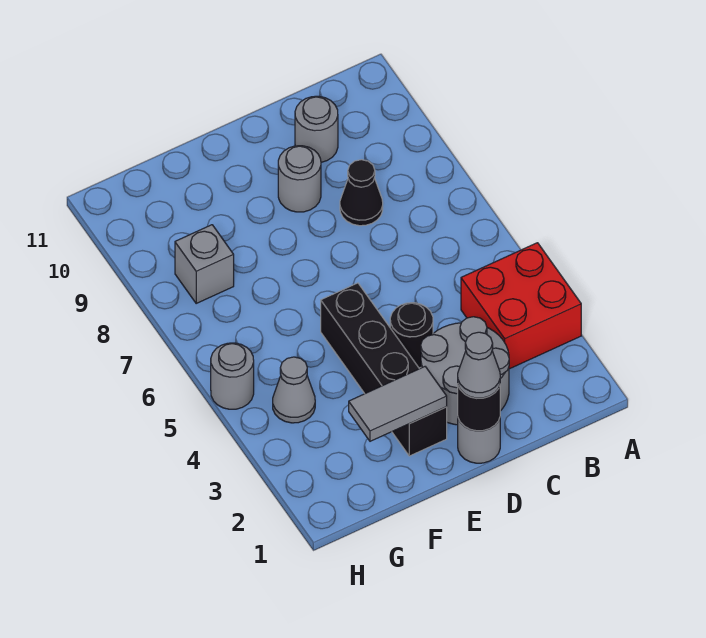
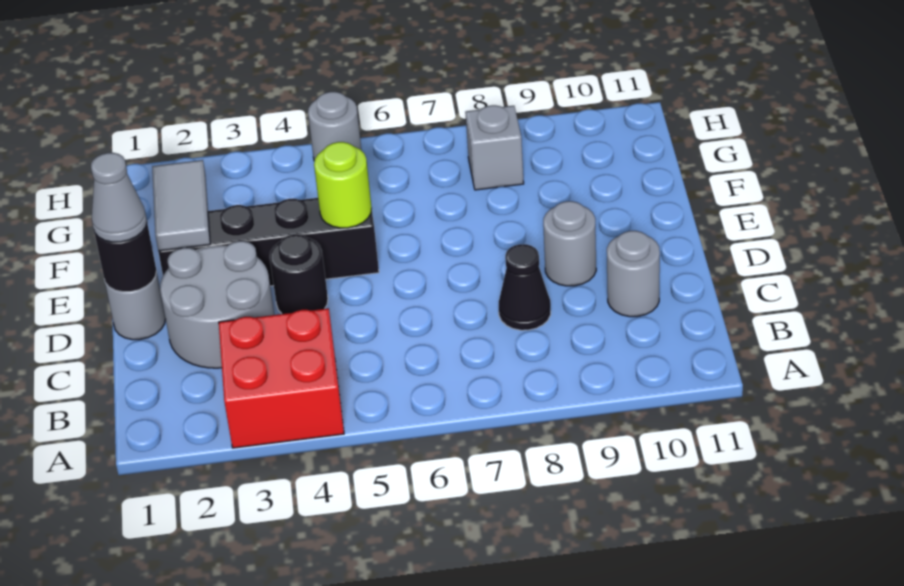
none -> lime 1x1 round brick [314,142,372,228]
grey 1x1 cone [273,357,315,423] -> none

